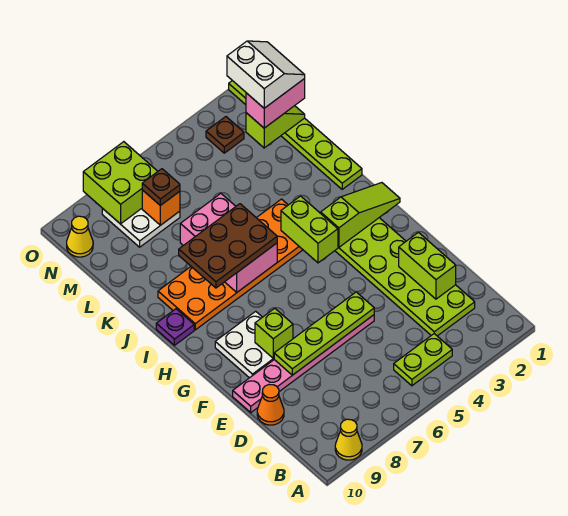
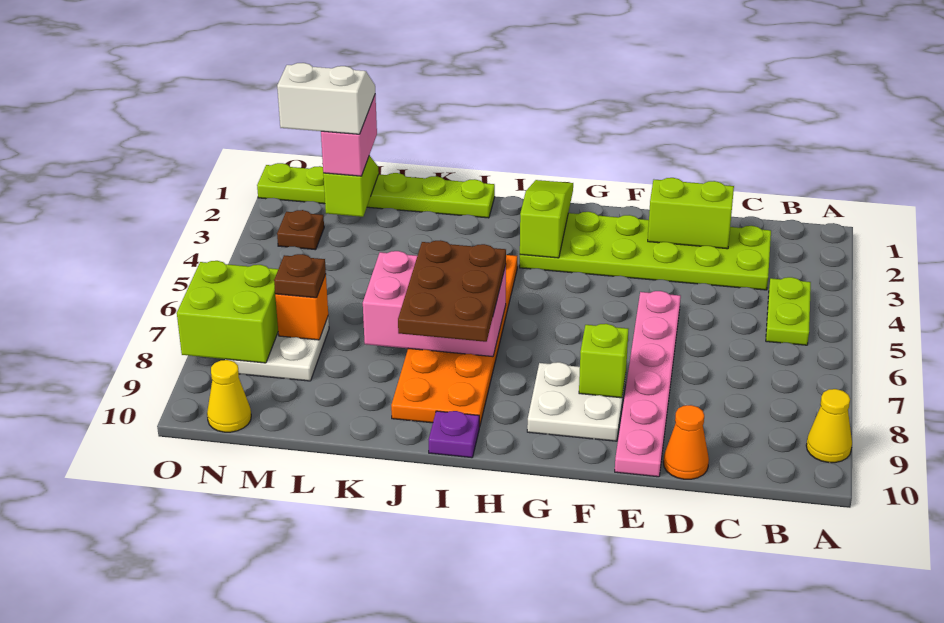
lime 1x4 plate [274,292,374,375] -> none
lime 1x2 brick [281,196,338,263] -> none

